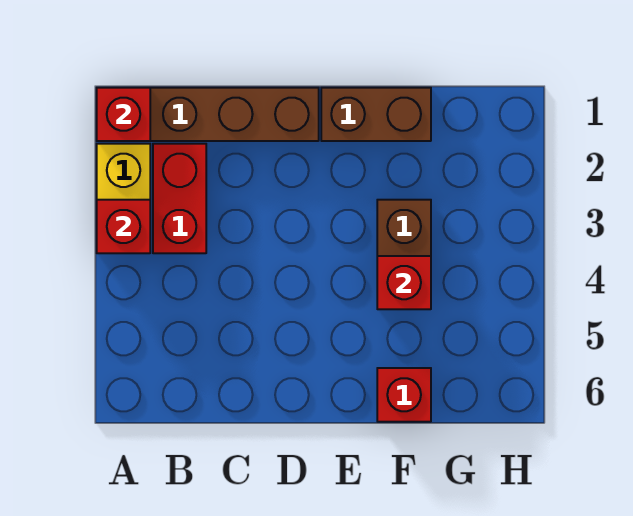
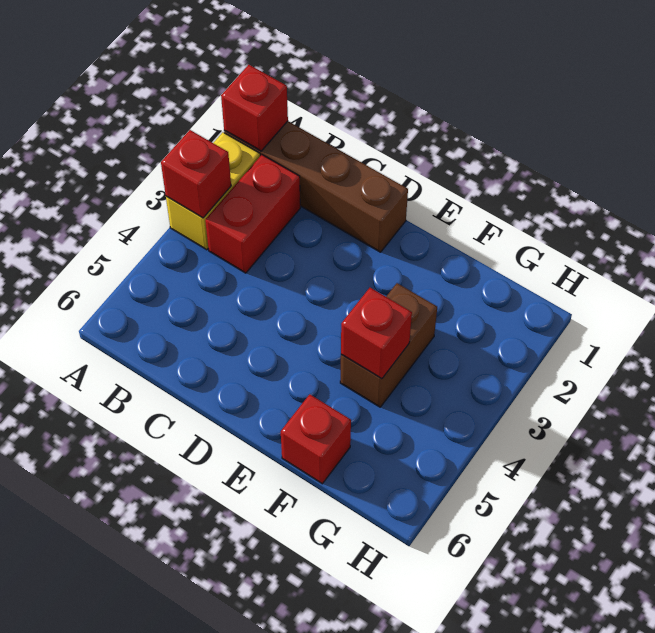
brown 1x2 brick [321,88,431,141] -> none

